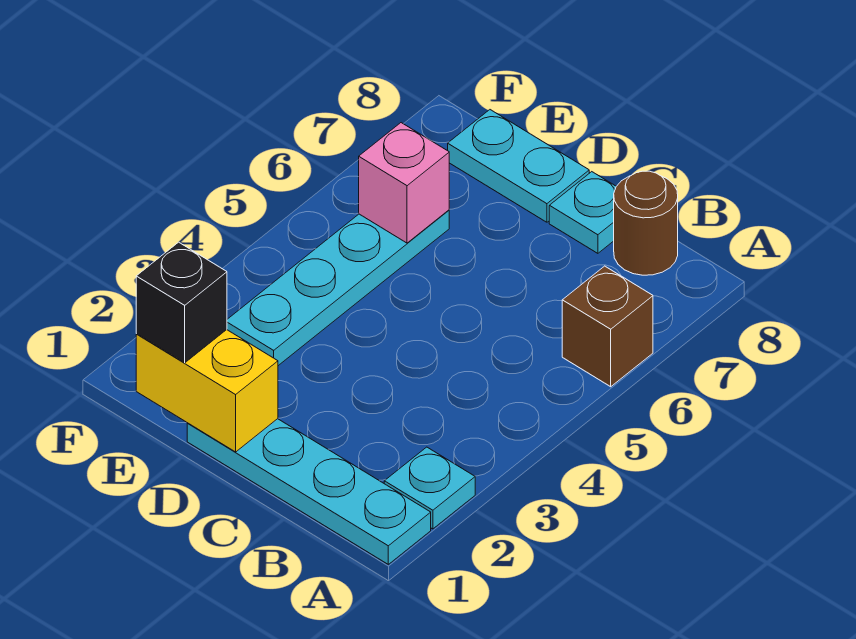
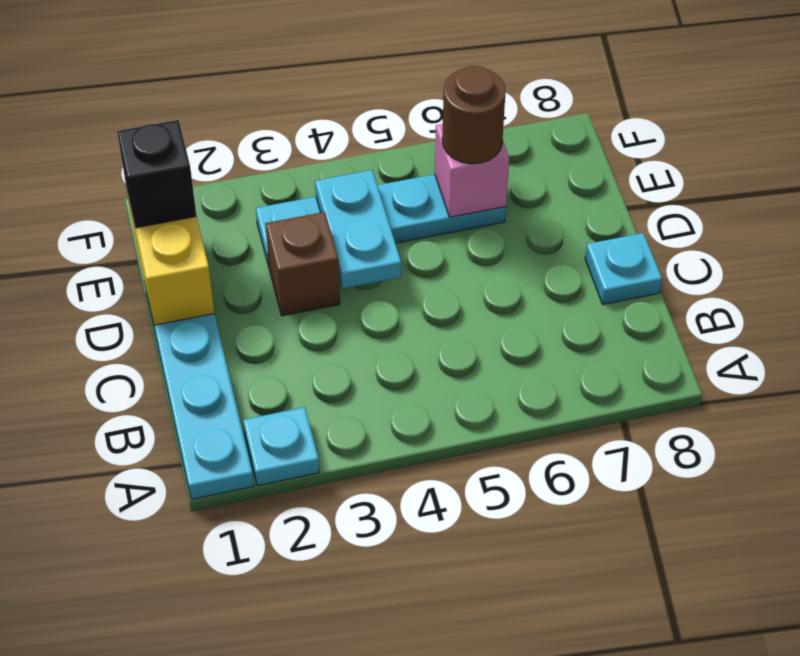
brown 1x1 brick [562,266,653,387] -> brown 1x1 brick moved to [265,212,340,316]
brown 1x1 round brick [614,171,678,275] -> brown 1x1 round brick moved to [442,66,506,164]
cyan 1x2 plate [448,110,589,222] -> cyan 1x2 plate moved to [315,170,401,288]

